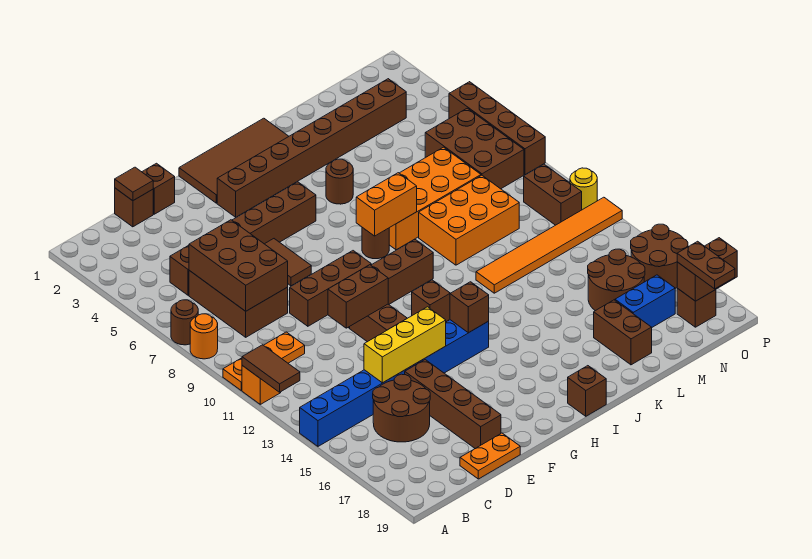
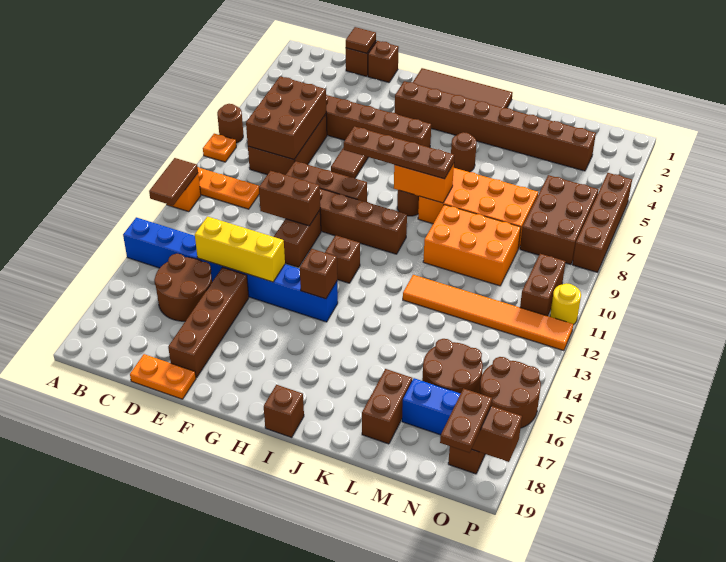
orange 1x1 round brick [190,314,218,359] -> orange 1x1 plate [203,134,236,162]
none -> brown 1x4 plate [344,126,454,179]

